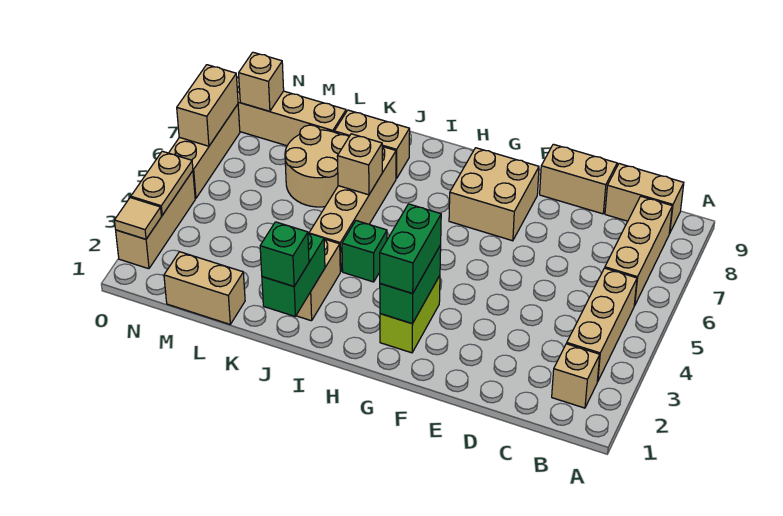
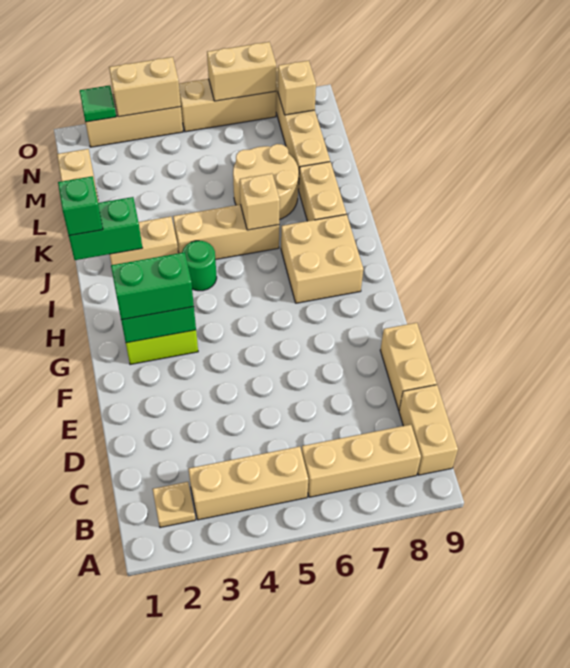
tan 1x1 brick [552,344,600,408] -> tan 1x1 plate [153,482,195,528]
tan 2x2 brick [449,148,539,241] -> tan 2x2 brick moved to [281,214,363,303]
green 1x1 brick [342,221,387,282] -> green 1x1 round brick [182,241,217,291]
tan 1x4 brick [309,147,396,272] -> tan 1x3 brick [173,204,279,260]
tan 1x1 tile [114,198,161,239] -> green 1x1 tile [80,85,116,122]
tan 1x2 plate [131,151,193,215] -> tan 1x2 brick [109,57,181,117]

